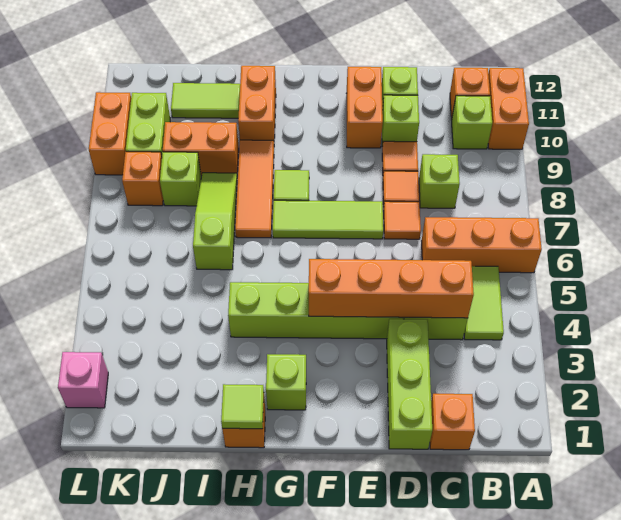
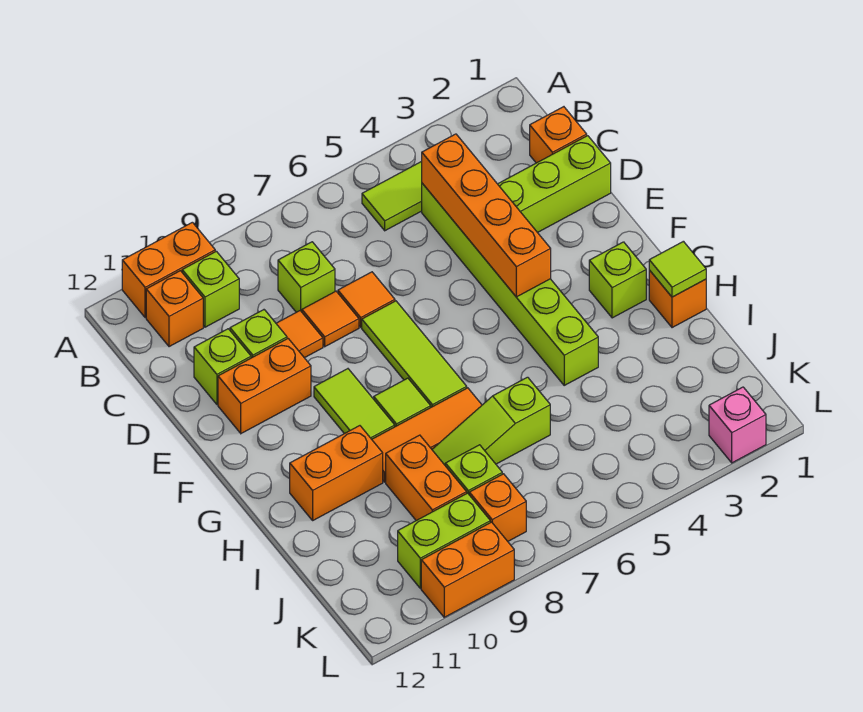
orange 1x3 brick [422,217,542,273] -> none
lime 1x2 tile [171,83,240,118] -> lime 1x2 tile moved to [314,369,395,439]

